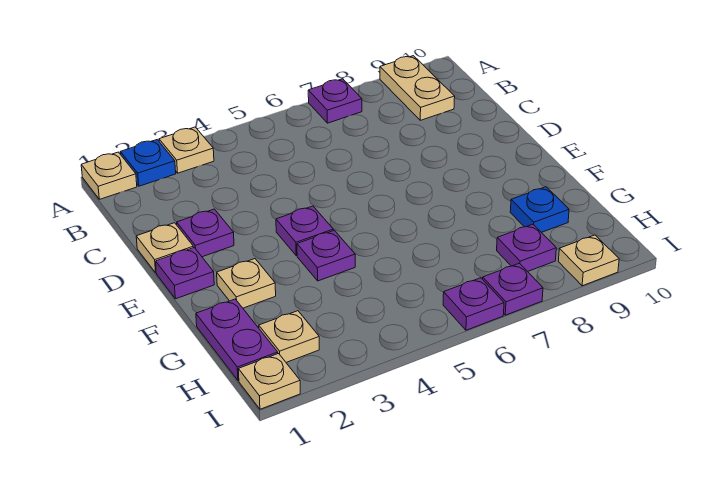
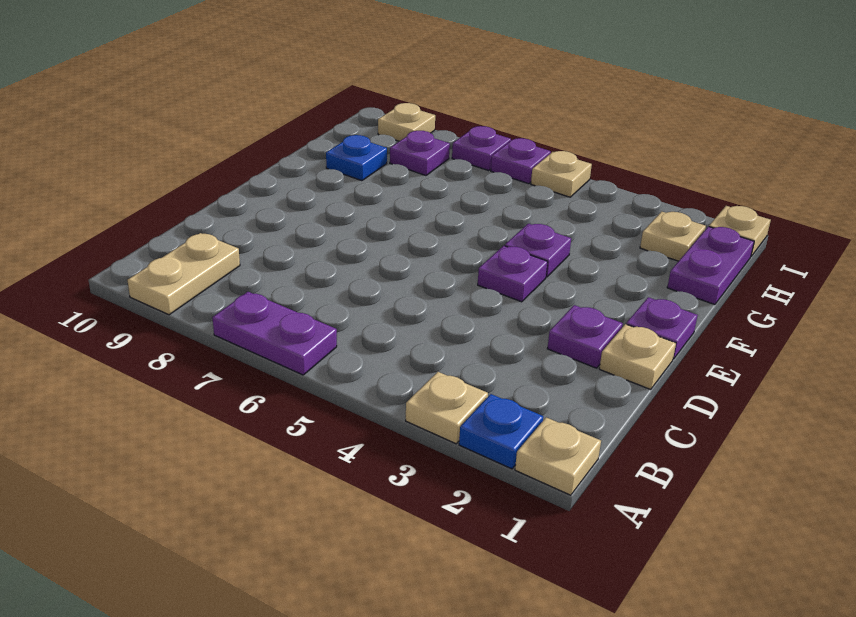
purple 1x1 plate [308,79,362,123] -> purple 1x2 plate [212,292,337,375]
tan 1x1 plate [217,259,276,308] -> tan 1x1 plate moved to [531,151,592,197]

